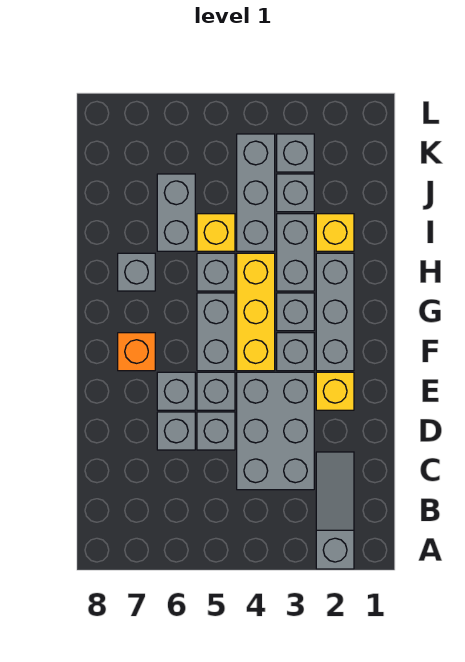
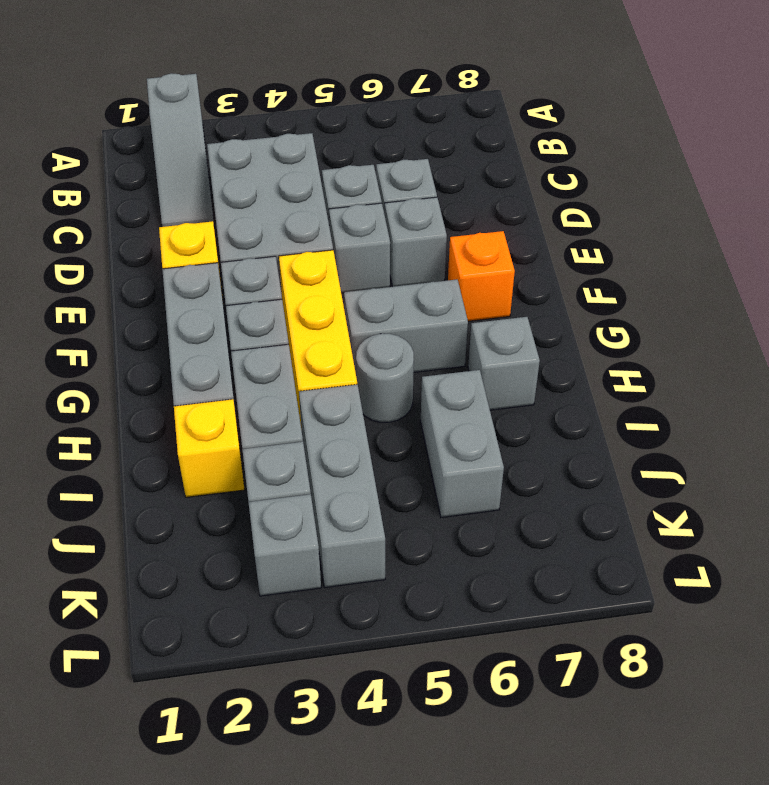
grey 1x2 brick [197,293,235,371] -> grey 1x2 brick turned to [344,279,468,378]
grey 1x1 brick [197,253,235,291] -> grey 1x1 round brick [356,333,414,422]
yellow 1x1 brick [197,214,235,251] -> none

